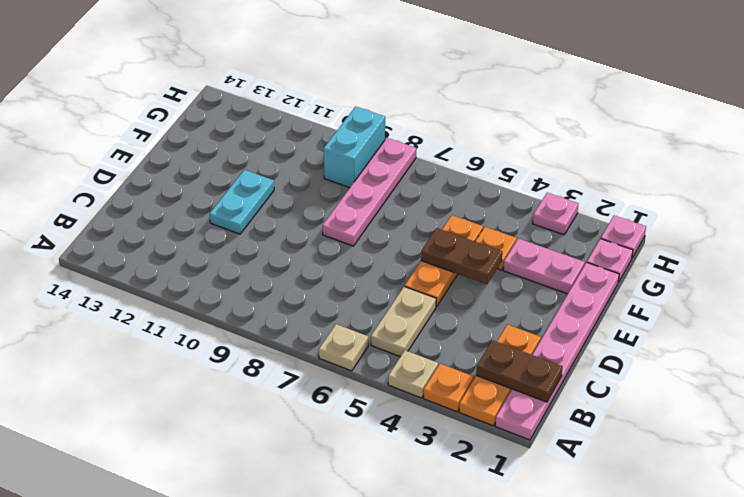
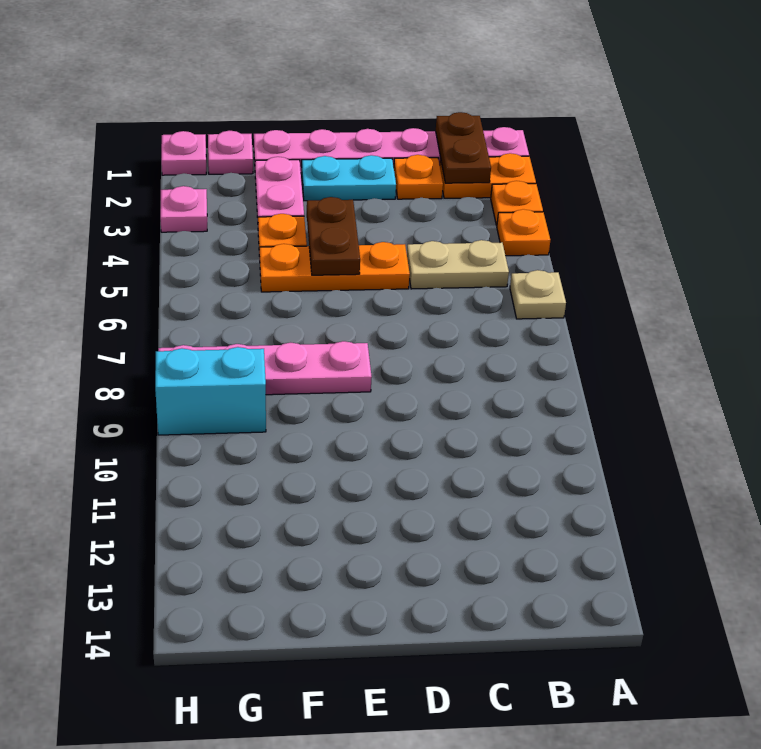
tan 1x1 plate [388,350,438,398] -> orange 1x1 plate [497,209,550,256]
cyan 1x2 plate [210,170,274,234] -> cyan 1x2 plate moved to [302,155,396,201]

